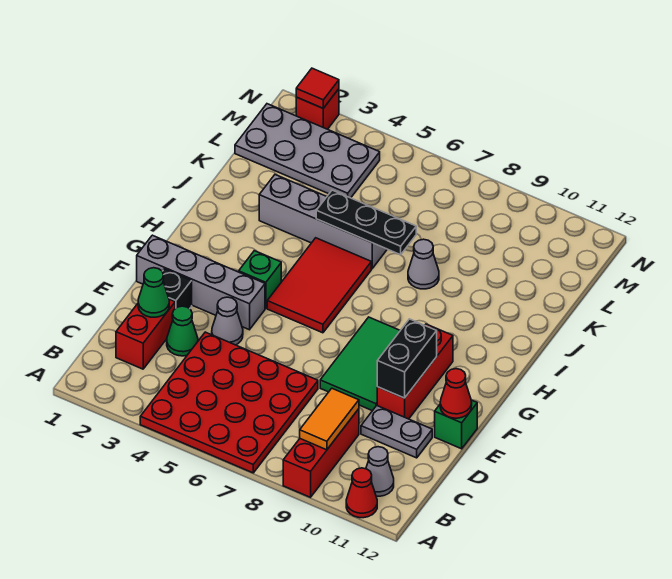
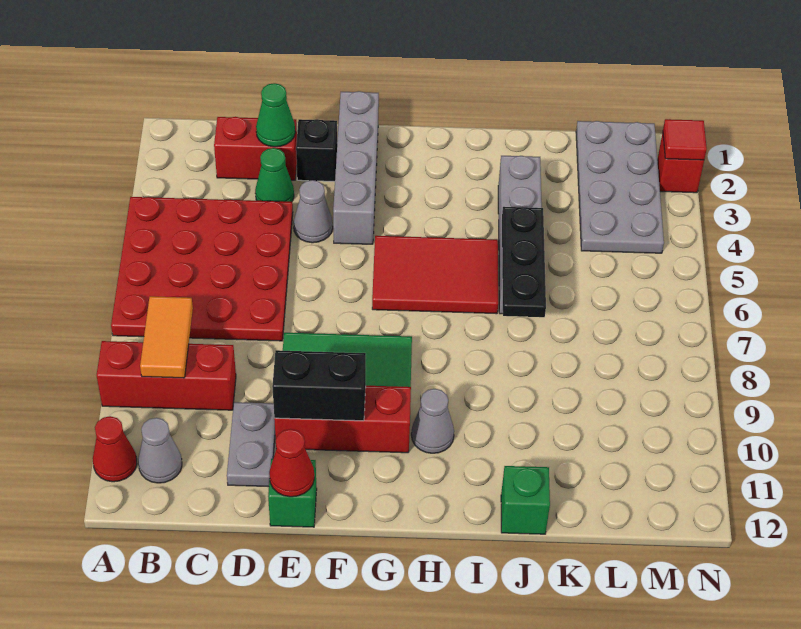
orange 1x2 tile [300,388,359,450] -> orange 1x2 tile turned to [140,296,193,378]
green 1x1 brick [239,251,281,308] -> green 1x1 brick moved to [501,466,550,534]
grey 1x1 cone [408,239,439,289] -> grey 1x1 cone moved to [411,389,454,453]

